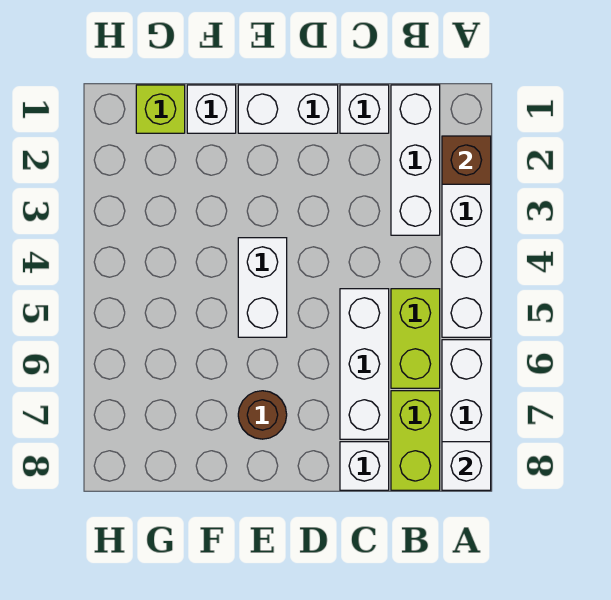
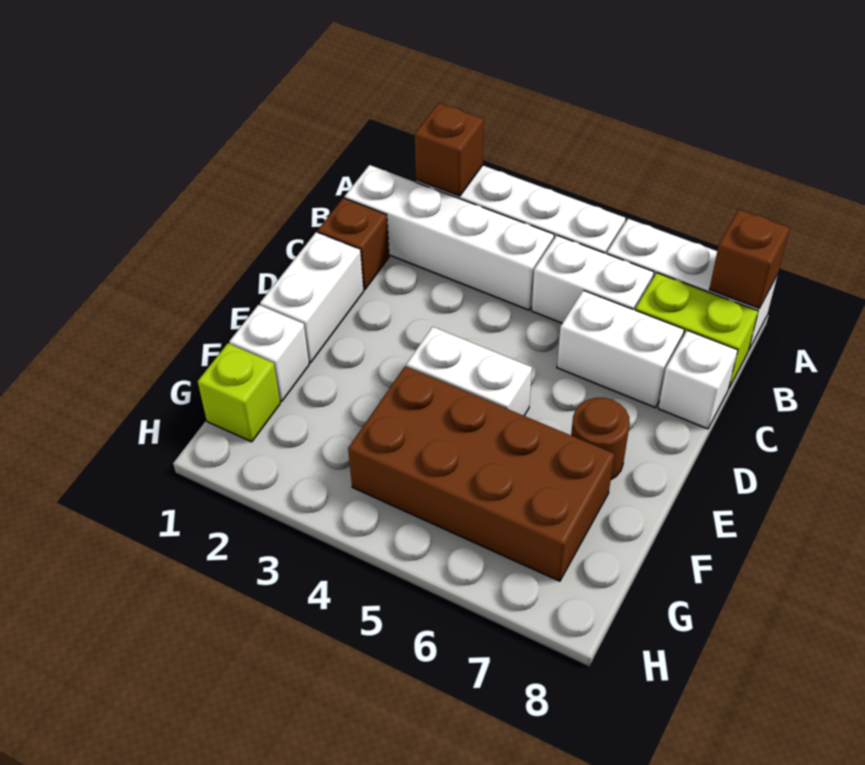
white 1x1 brick [442,442,491,490] -> brown 1x1 brick [709,210,790,308]
white 1x3 brick [391,85,440,235] -> white 1x4 brick [345,165,554,310]
lime 1x2 brick [391,289,440,388] -> white 1x2 brick [532,235,654,323]
white 1x1 brick [340,85,389,133] -> brown 1x1 brick [317,198,389,290]
white 1x3 brick [340,289,389,439] -> white 1x2 brick [557,290,684,408]
none -> brown 2x4 brick [348,366,614,581]

